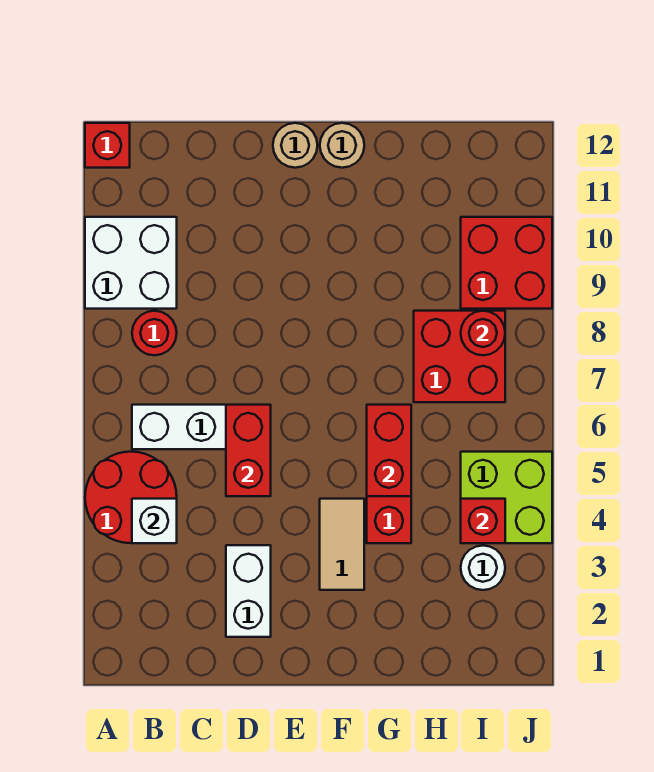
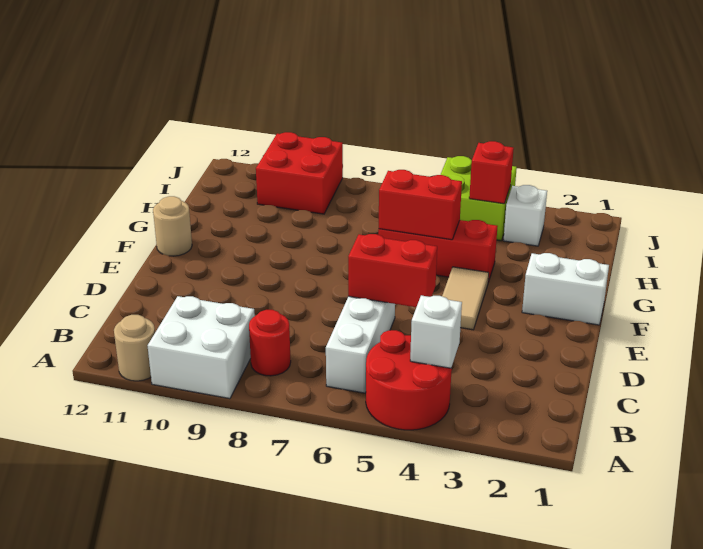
red 1x1 brick [85,123,130,168] -> none
white 1x2 brick [226,545,271,637] -> white 1x2 brick moved to [522,253,609,325]
tan 1x1 round brick [273,123,318,168] -> tan 1x1 round brick moved to [114,315,155,381]
tan 1x2 tile [320,499,364,590] -> tan 1x2 tile turned to [442,267,489,330]
red 2x2 brick [414,311,505,402] -> none
white 1x1 round brick [461,546,505,590] -> white 1x1 brick [503,185,547,246]
red 1x1 round brick [461,311,505,355] -> none

